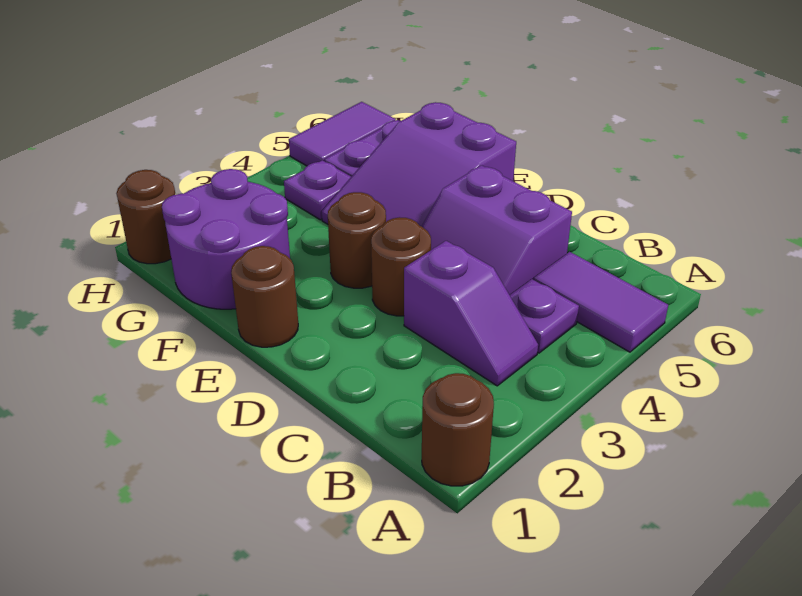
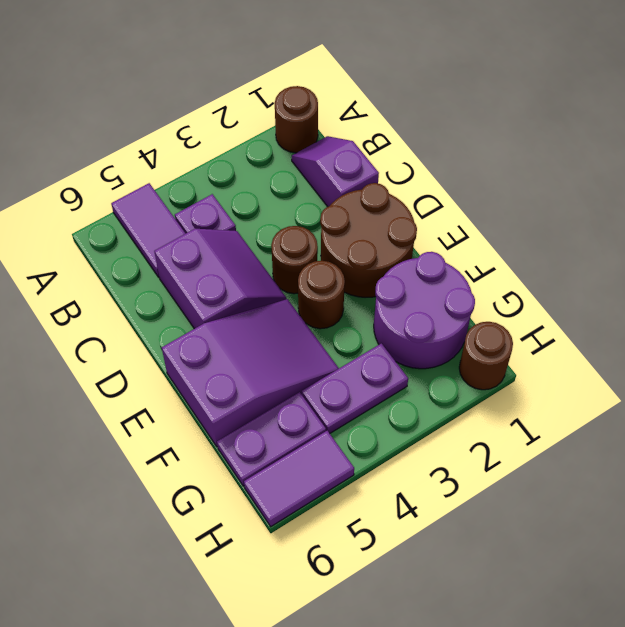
purple 1x2 slope [404,241,538,386] -> purple 1x2 slope moved to [292,136,379,207]
brown 1x1 round brick [231,246,298,347] -> brown 2x2 round brick [320,183,417,297]
purple 1x1 plate [284,160,351,220] -> purple 1x2 plate [302,343,408,433]

